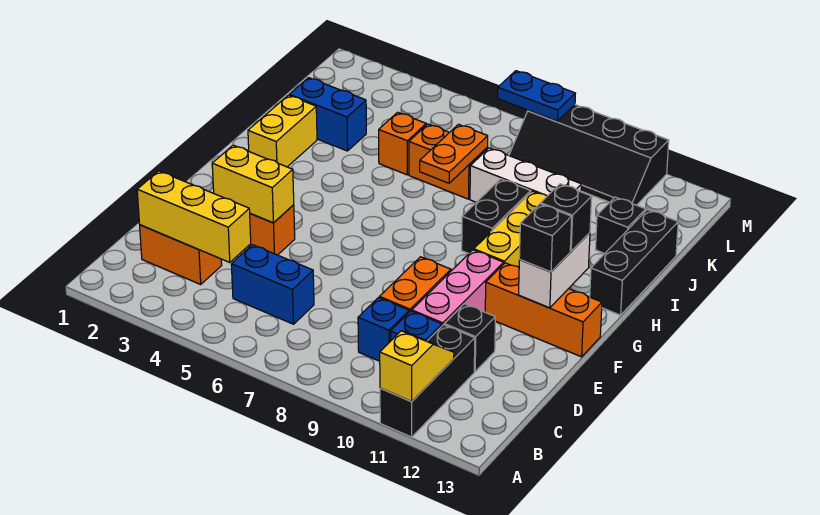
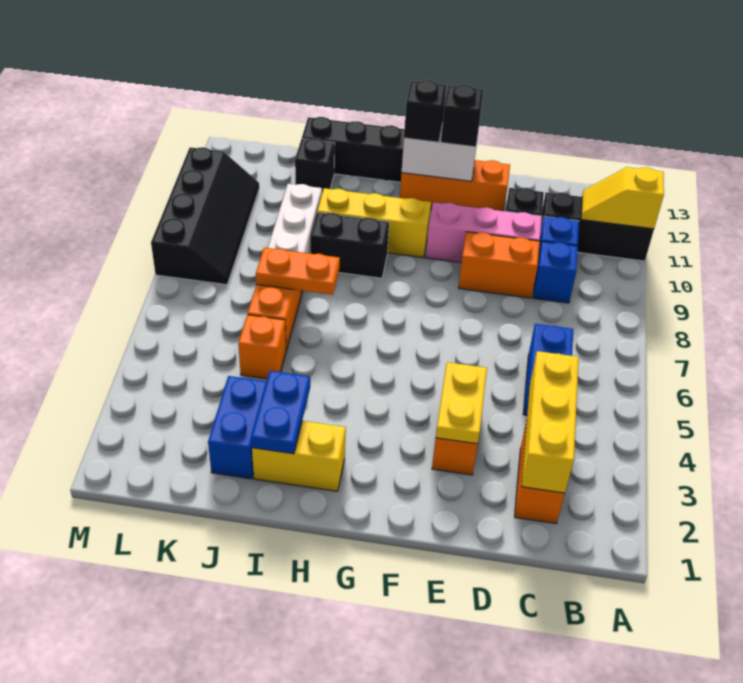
yellow 1x2 brick [212,145,294,223] -> yellow 1x2 plate [436,362,487,444]
orange 1x3 brick [485,263,602,357] -> orange 1x3 brick turned to [400,160,510,211]
blue 1x2 plate [498,71,575,121] -> blue 1x2 plate moved to [251,371,310,454]

